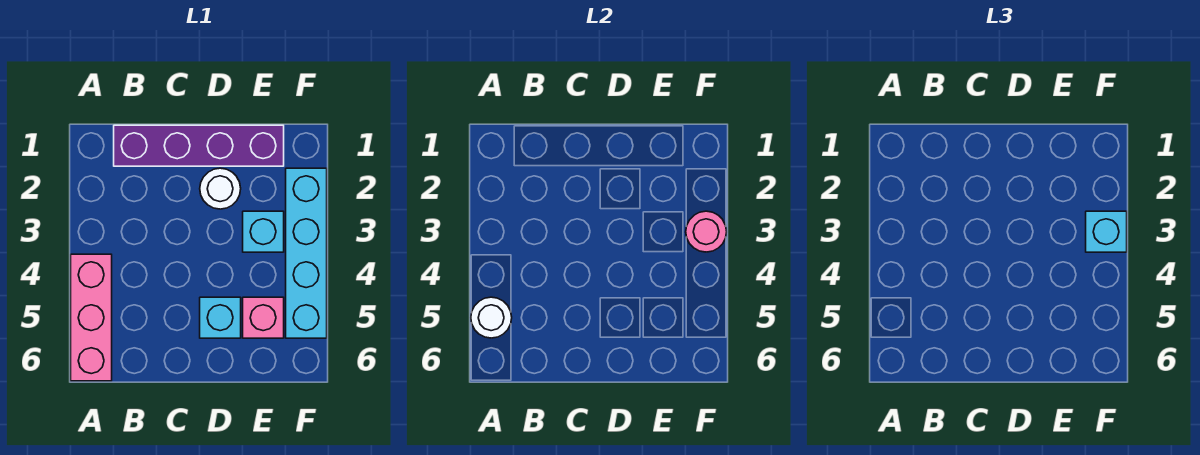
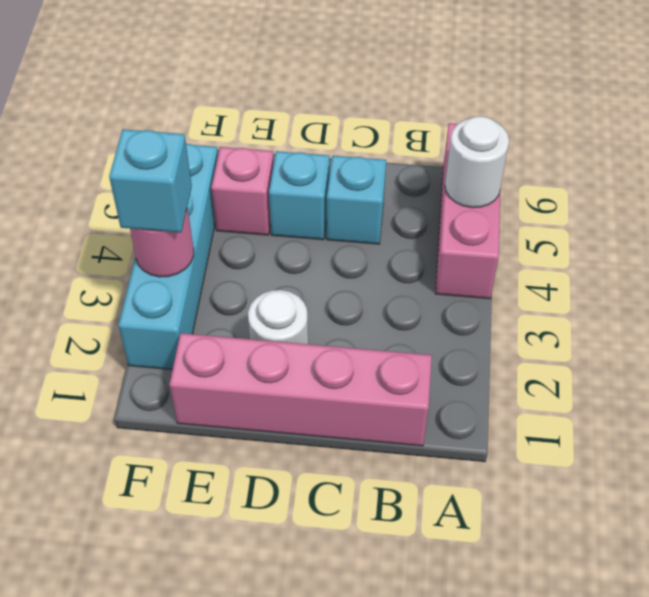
purple 1x4 brick [114,125,284,166] -> pink 1x4 brick [169,333,432,446]
cyan 1x1 brick [243,211,284,252] -> cyan 1x1 brick moved to [327,156,386,244]

